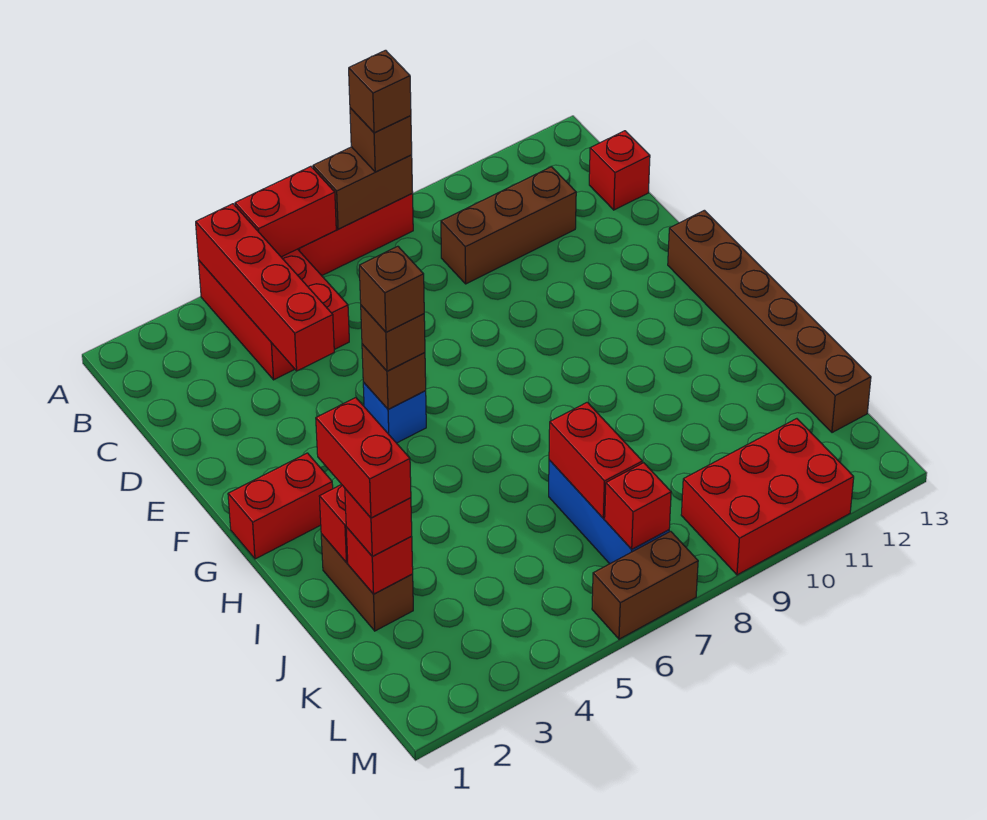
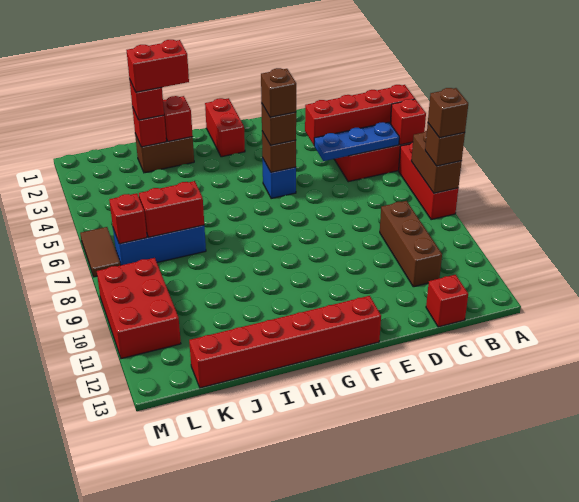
red 1x2 brick [235,166,336,257] -> red 1x1 brick [390,99,426,145]
none -> blue 1x3 plate [314,122,399,161]
brown 1x6 brick [668,210,871,433] -> red 1x6 brick [189,296,381,388]
brown 1x2 brick [592,531,698,639] -> brown 1x2 tile [80,227,120,277]

